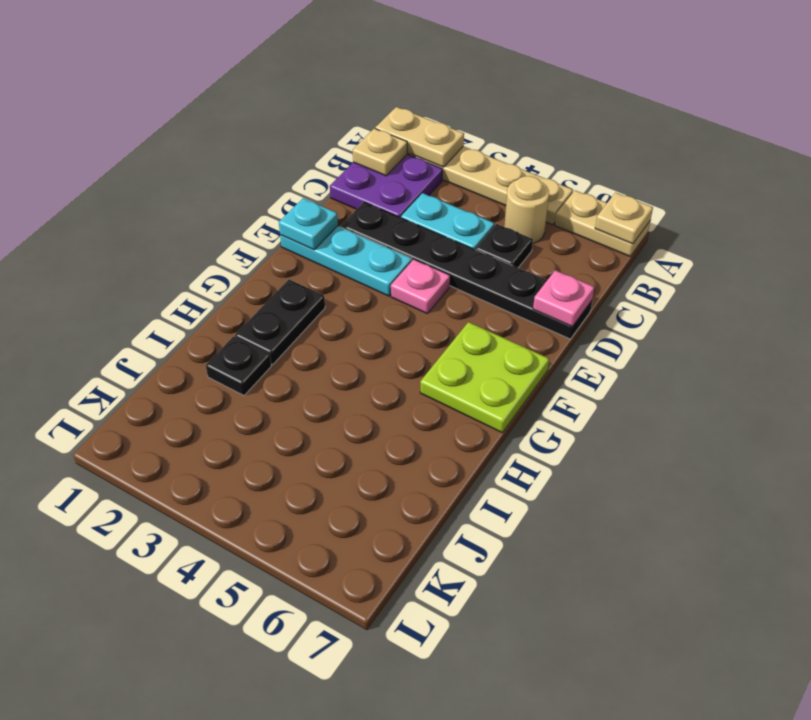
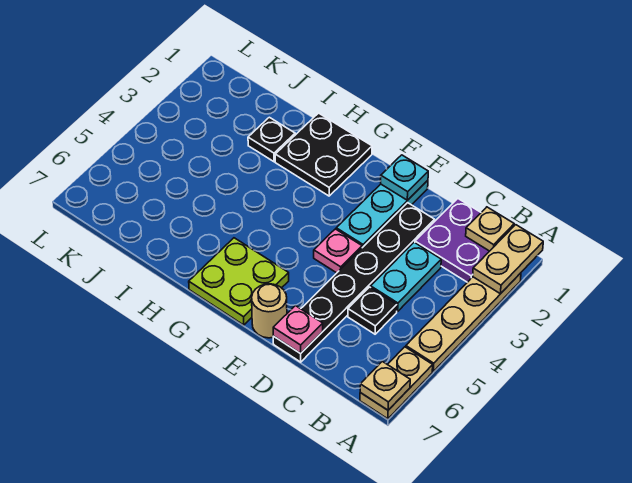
tan 1x1 round brick [504,176,549,243] -> tan 1x1 round brick moved to [252,284,287,338]
black 1x2 plate [235,279,325,364] -> black 2x2 plate [275,113,372,196]

